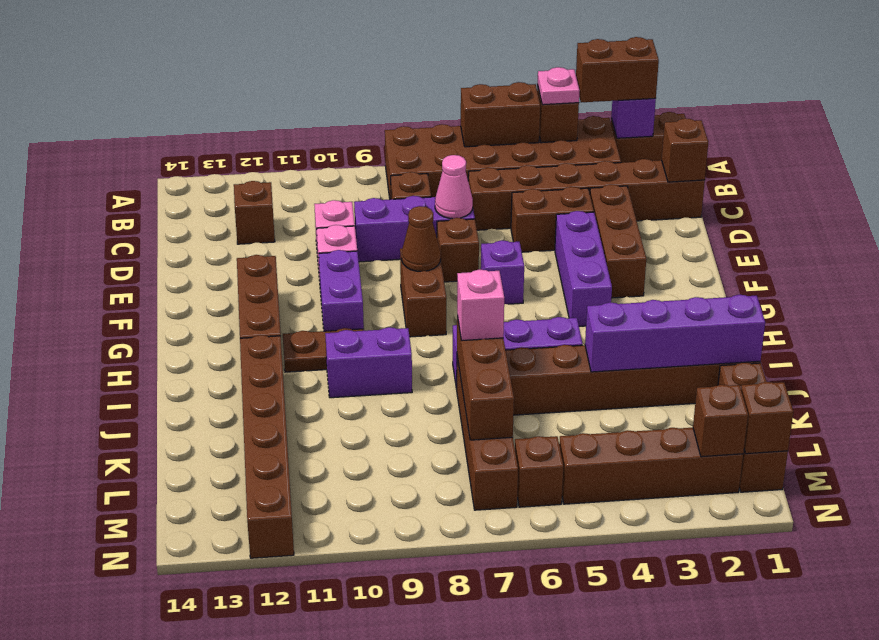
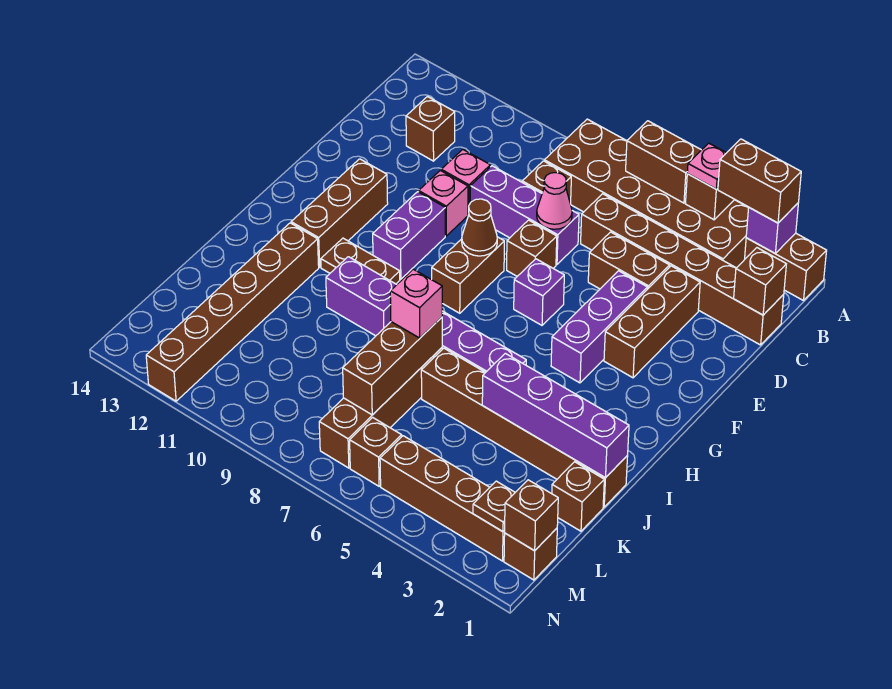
brown 1x1 brick [693,385,748,457] -> brown 1x1 plate [473,481,515,532]

